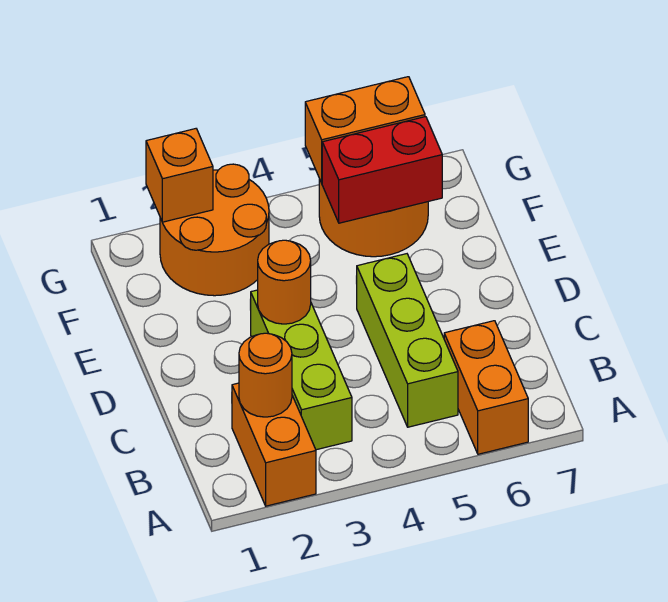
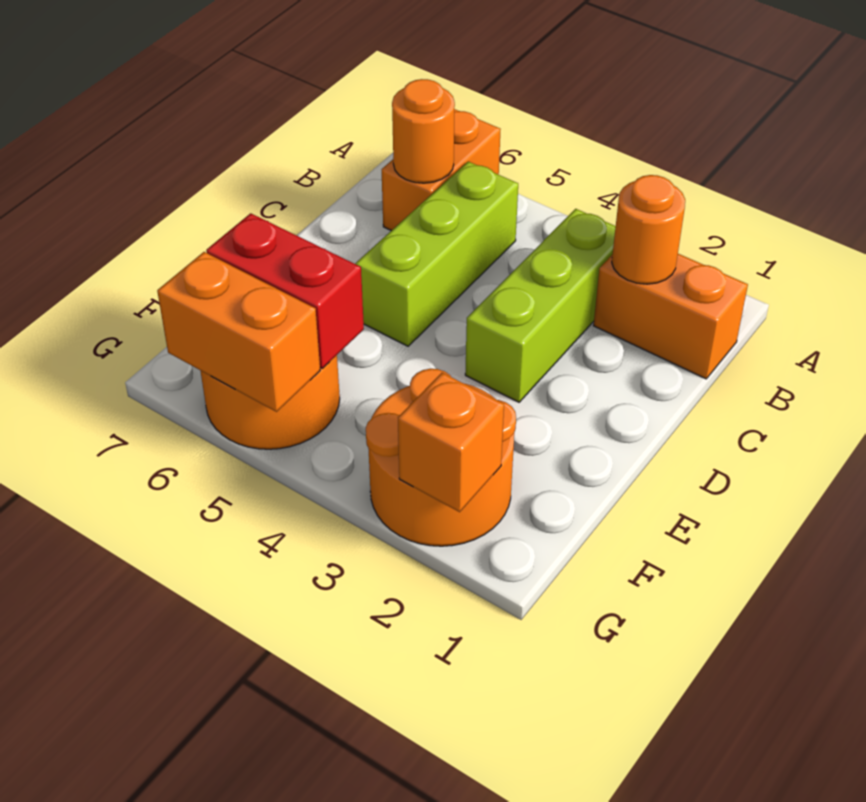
orange 1x2 brick [232,383,316,506] -> orange 1x2 brick turned to [593,254,748,379]
orange 1x1 round brick [258,240,311,324] -> orange 1x1 round brick moved to [392,79,455,183]

